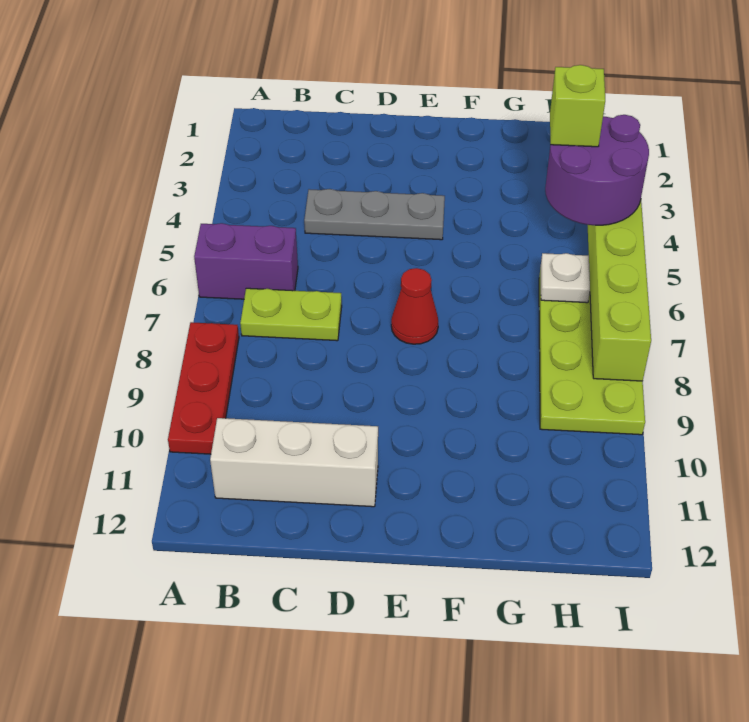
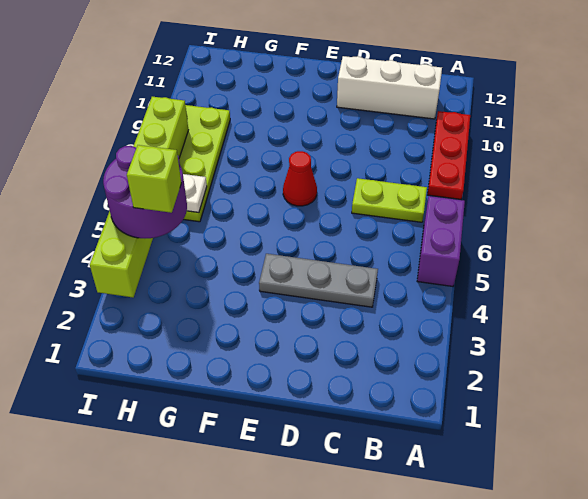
purple 1x2 brick [194,223,298,299] -> purple 1x2 brick turned to [417,196,465,286]

